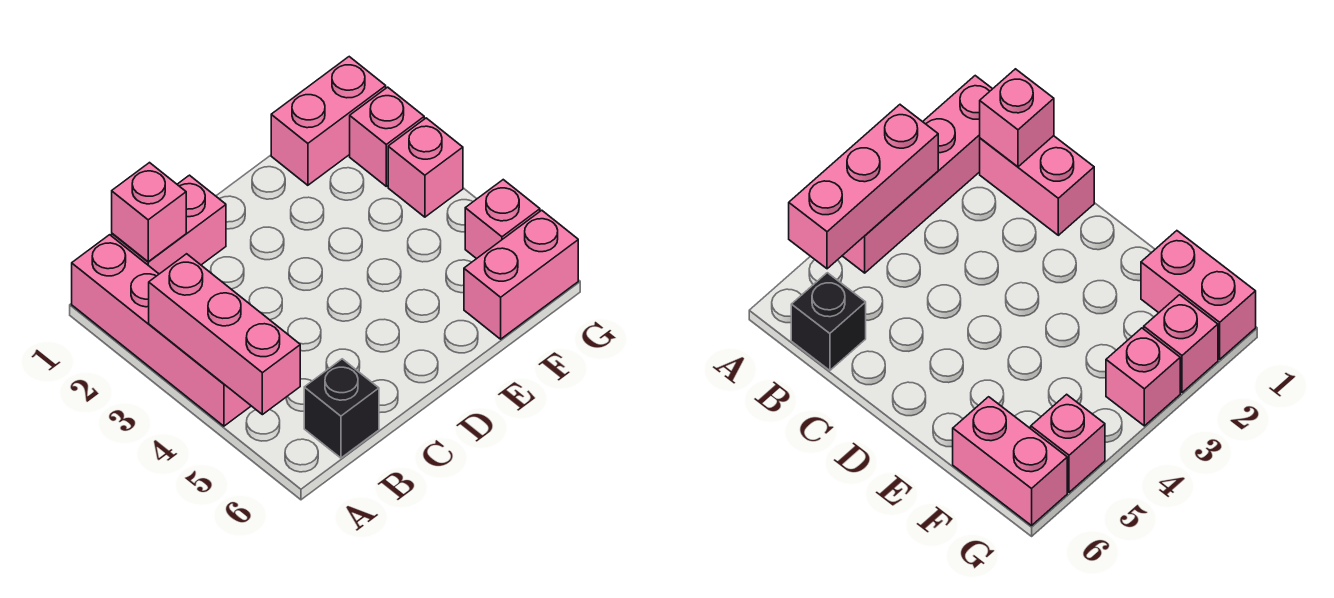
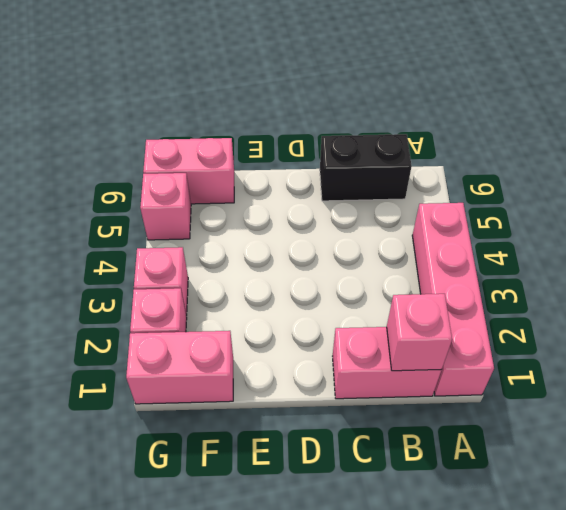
pink 1x3 brick [149,254,300,415] -> none
black 1x1 brick [304,359,379,458] -> black 1x2 brick [320,134,412,201]

